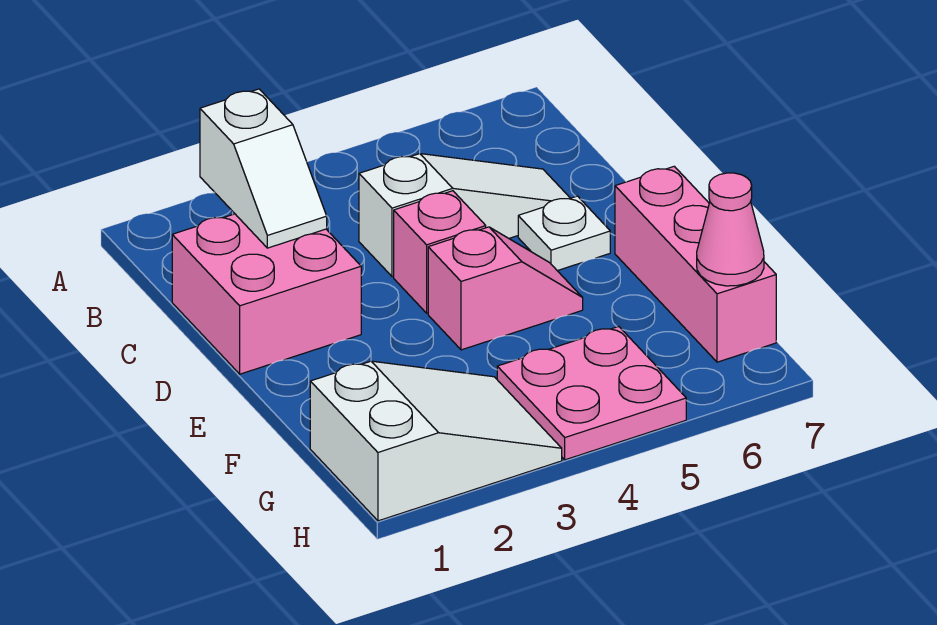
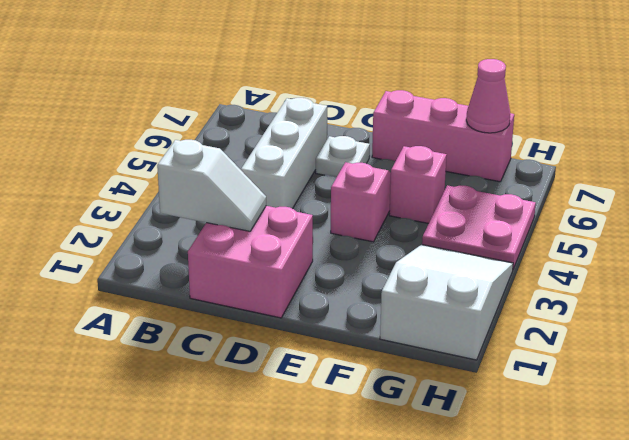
white 1x3 slope [359,154,570,277] -> white 1x3 brick [241,98,327,209]
pink 1x1 brick [394,191,486,313] -> pink 1x1 brick moved to [389,146,447,223]

